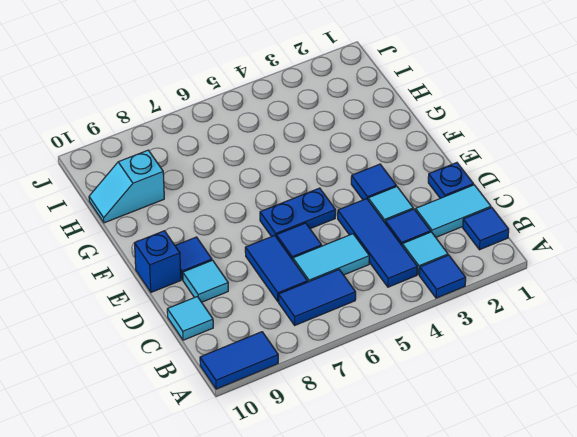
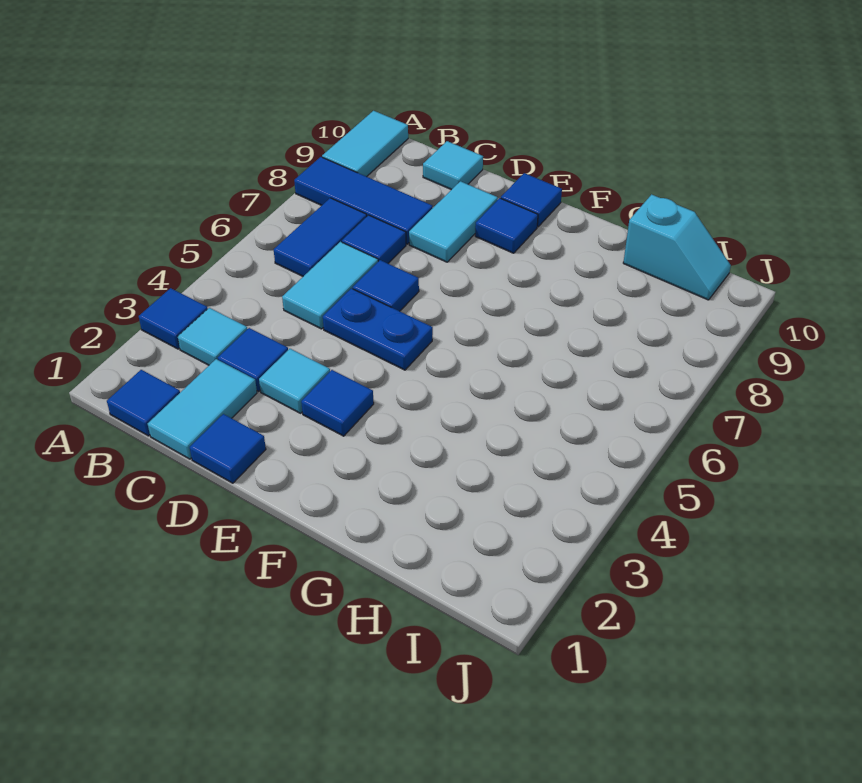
blue 1x2 tile [200,332,278,389] -> cyan 1x2 tile [322,111,408,177]
blue 1x3 tile [338,199,417,287] -> blue 1x3 tile moved to [294,157,433,244]
blue 1x2 tile [245,235,307,302] -> blue 1x1 tile [342,215,406,263]
blue 1x1 plate [428,163,474,198] -> blue 1x1 tile [190,414,266,483]
cyan 1x1 tile [183,260,228,302] -> cyan 1x2 tile [409,181,498,262]
blue 1x2 plate [260,188,336,237] -> blue 1x2 plate turned to [323,288,433,370]
blue 1x1 brick [135,231,181,292] -> blue 1x1 tile [501,173,562,227]
cyan 1x2 slope [89,150,164,223] -> cyan 1x2 slope turned to [623,194,731,300]

